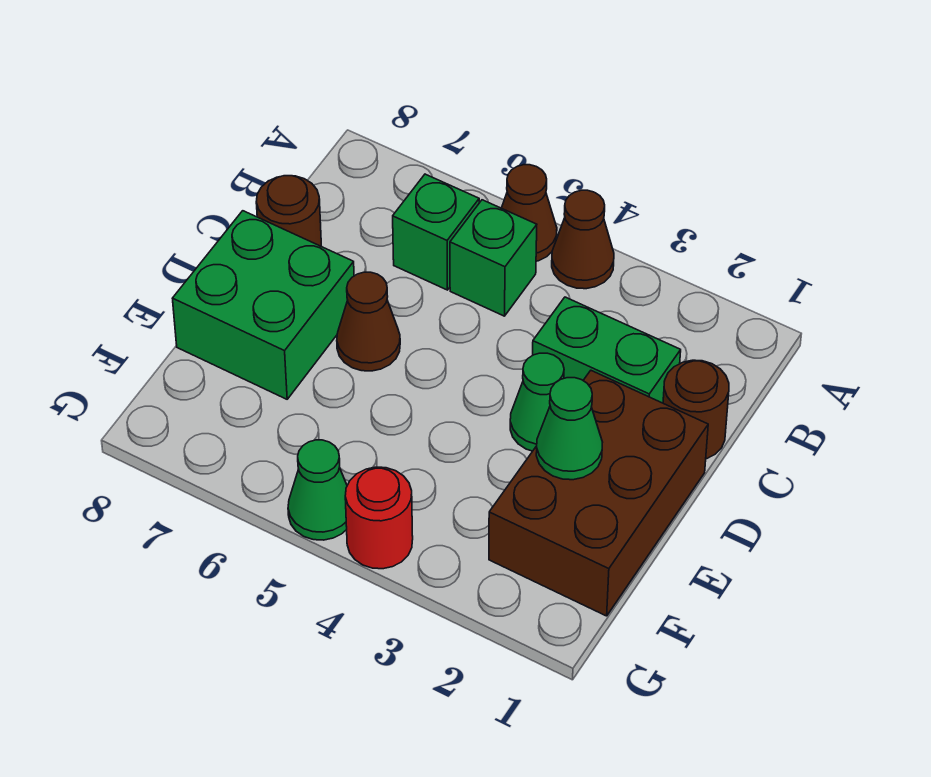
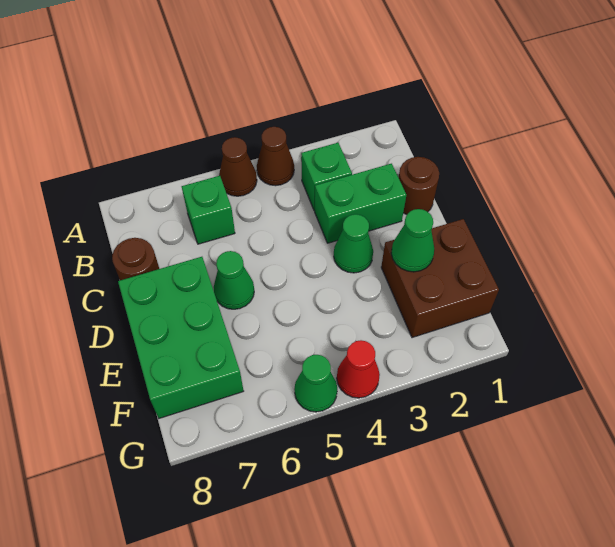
green 1x1 brick [450,200,537,316] -> green 1x1 brick moved to [301,143,352,211]
brown 2x3 brick [489,371,708,616] -> brown 2x2 brick [381,219,499,338]
brown 1x1 cone [337,272,400,371] -> green 1x1 cone [214,251,254,309]
green 2x2 brick [173,211,354,399] -> green 2x3 brick [118,257,244,418]
red 1x1 round brick [345,467,413,569] -> red 1x1 cone [337,340,380,398]

